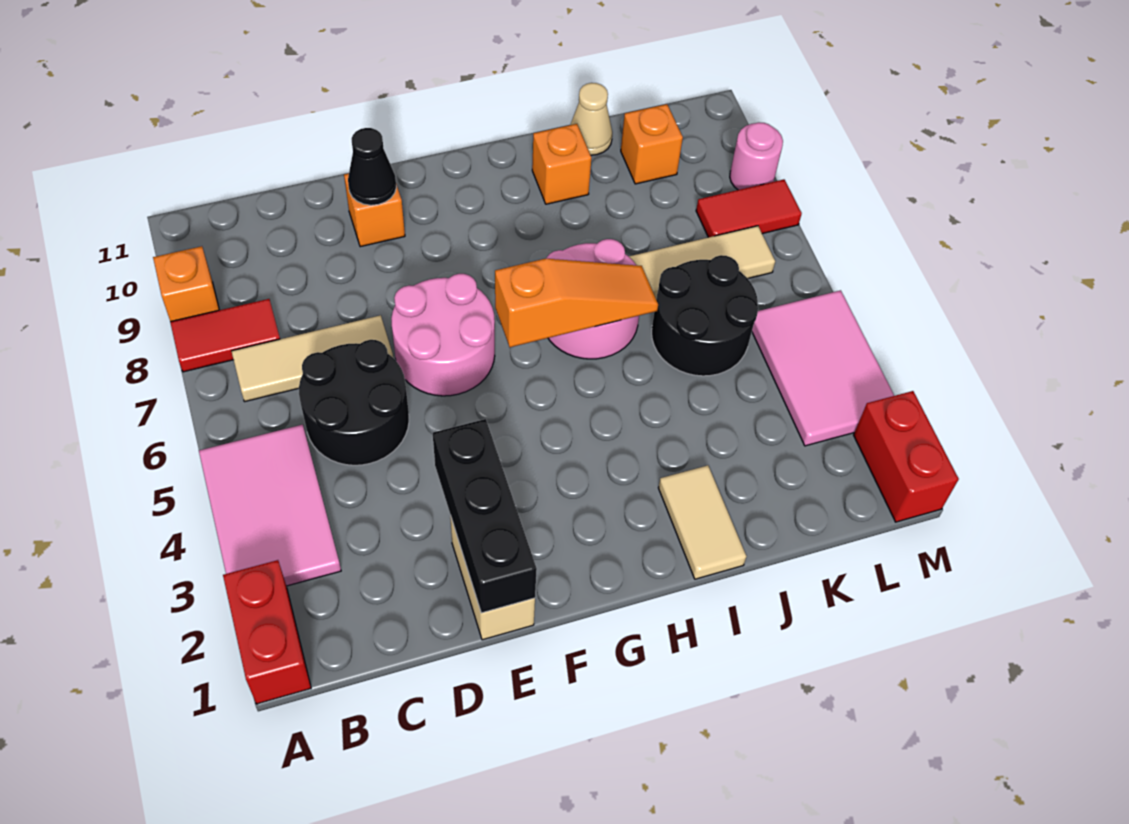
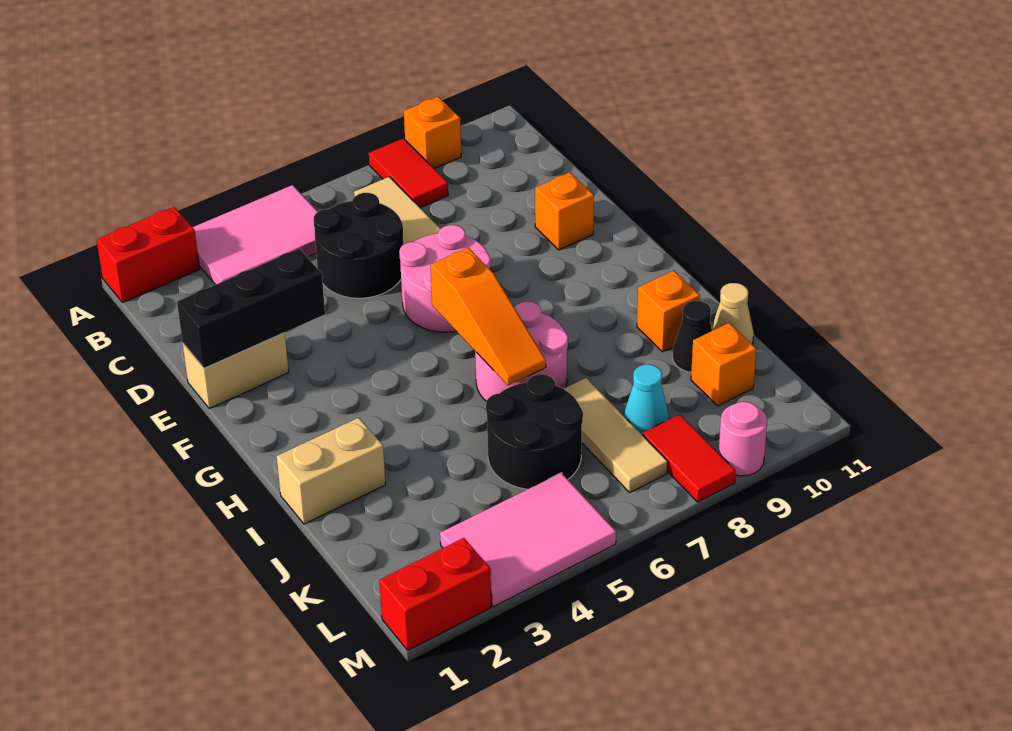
black 1x1 cone [348,128,396,205] -> black 1x1 cone moved to [672,301,712,372]
tan 1x2 tile [658,465,747,579] -> tan 1x2 brick [276,418,386,524]
none -> cyan 1x1 cone [624,364,669,435]

